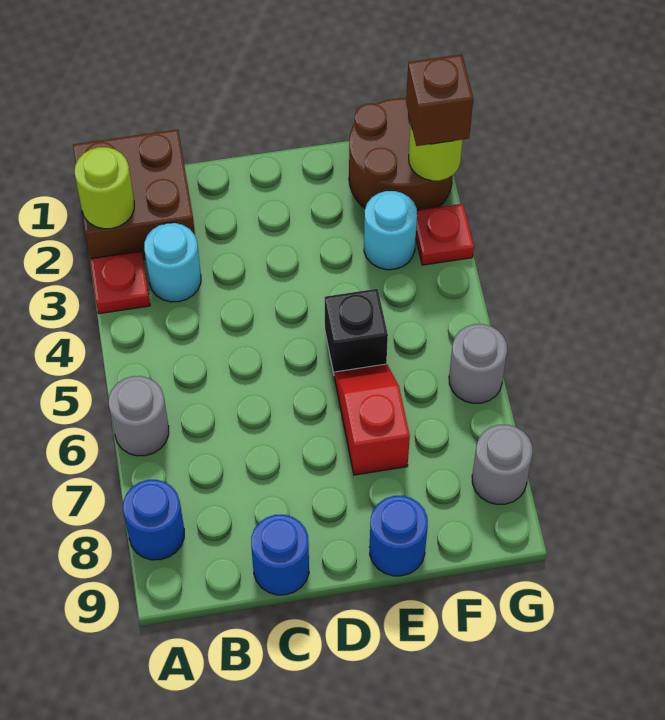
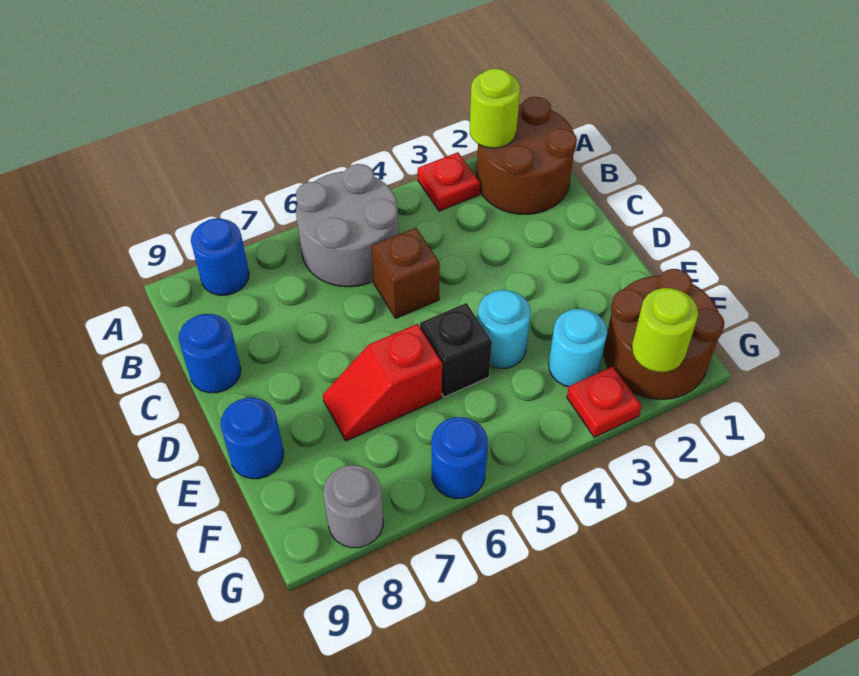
brown 2x2 brick [73,130,195,260] -> brown 2x2 round brick [476,97,577,214]
grey 1x1 round brick [109,376,169,456] -> grey 2x2 round brick [296,164,398,287]
cyan 1x1 round brick [144,223,201,302] -> cyan 1x1 round brick moved to [478,290,531,368]
red 1x2 slope [334,364,410,475] -> red 1x2 slope turned to [323,324,442,441]
brown 1x1 brick [406,55,473,146] -> brown 1x1 brick moved to [371,228,440,318]
grey 1x1 round brick [449,324,507,403] -> blue 1x1 round brick [432,417,488,499]

